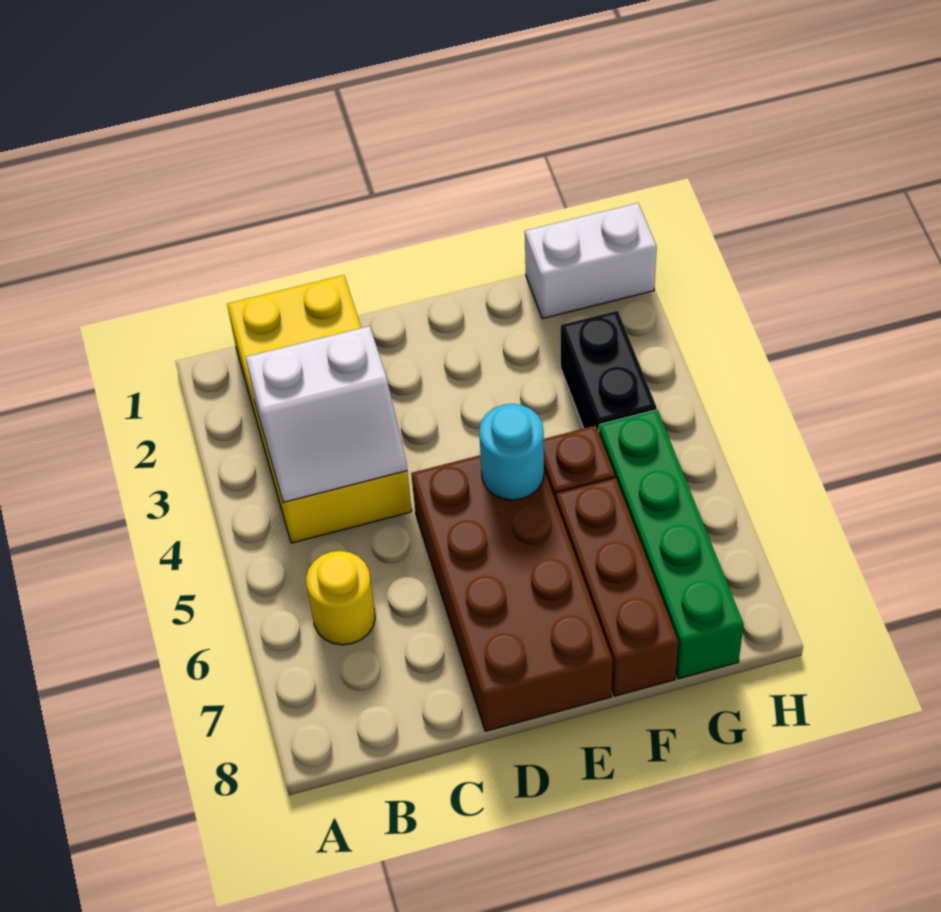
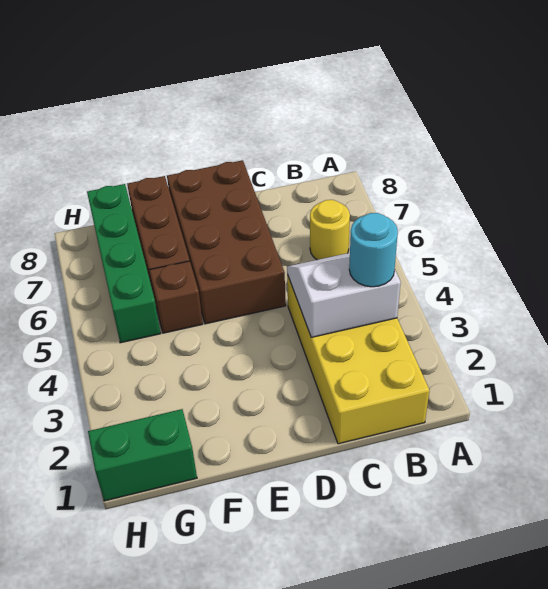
cyan 1x1 round brick [479,404,544,500] -> cyan 1x1 round brick moved to [349,213,398,287]
white 1x2 brick [525,203,657,319] -> green 1x2 brick [88,409,197,501]
black 1x2 brick [561,311,657,432] -> none

